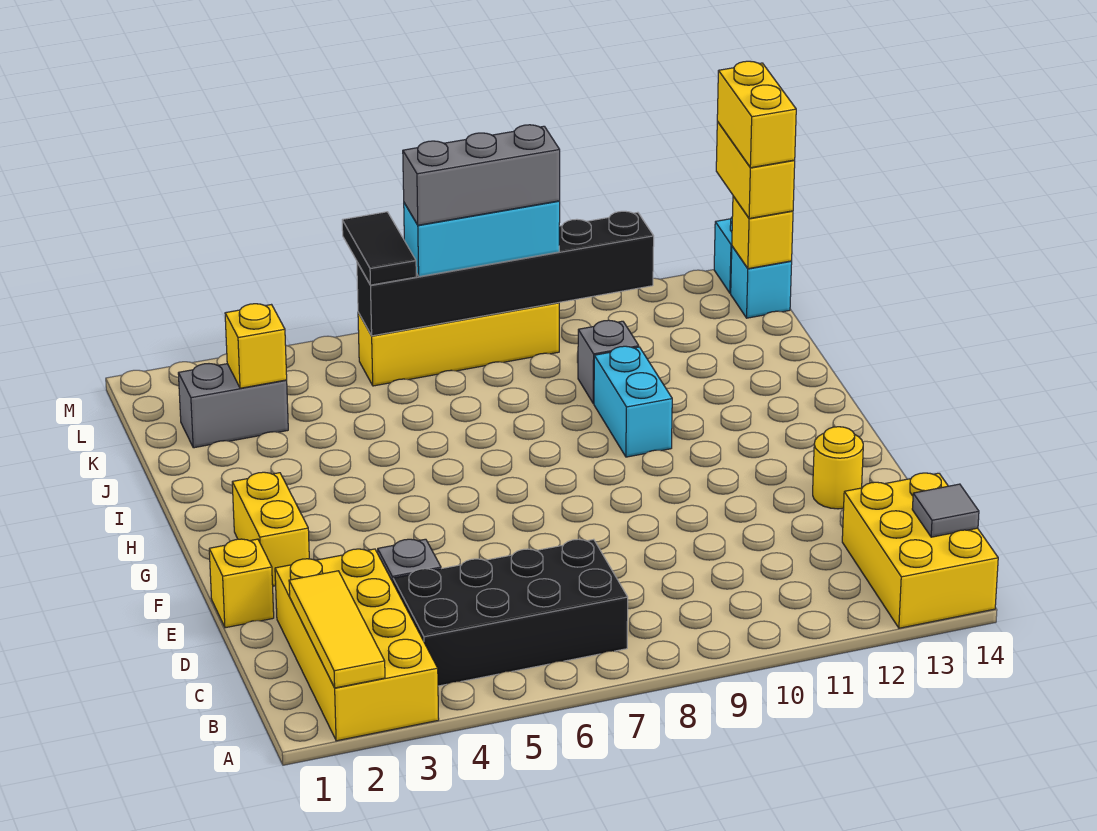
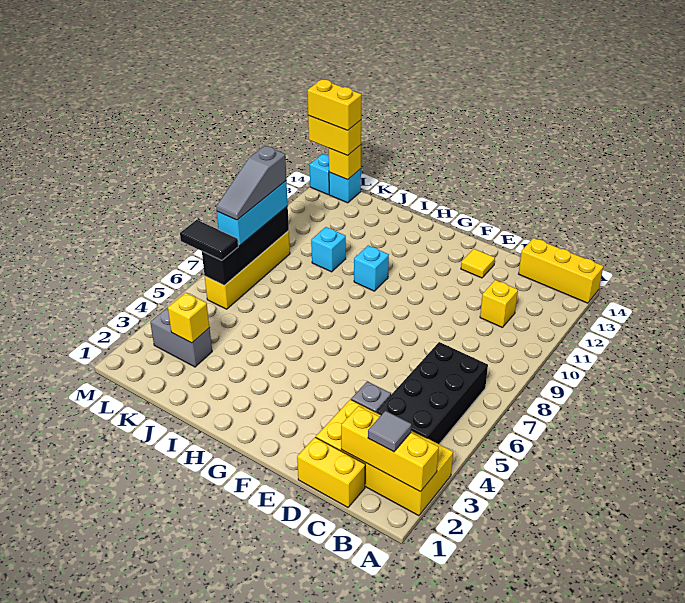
yellow 1x3 tile [289,571,385,688] -> yellow 1x3 brick [341,406,439,492]
yellow 2x3 brick [842,473,998,628] -> yellow 1x3 brick [519,238,603,303]
grey 1x1 tile [912,484,979,537] -> grey 1x1 tile moved to [368,411,411,452]
yellow 1x1 brick [209,539,274,628] -> yellow 1x1 brick moved to [480,280,518,328]
yellow 1x1 round brick [813,427,863,509] -> yellow 1x1 tile [461,249,495,278]
yellow 1x2 brick [232,472,309,586] -> yellow 1x2 brick moved to [297,437,365,507]
cyan 1x2 brick [594,346,672,457] -> cyan 1x1 brick [354,245,389,291]
grey 1x1 brick [578,320,639,404] -> cyan 1x1 brick [311,227,346,272]
grey 1x2 brick [178,364,288,448] -> grey 1x2 brick turned to [150,307,212,367]
black 1x6 brick [357,211,654,336] -> black 1x4 brick [202,206,289,285]
grey 1x3 brick [403,125,560,225] -> grey 1x3 slope [216,146,286,220]

